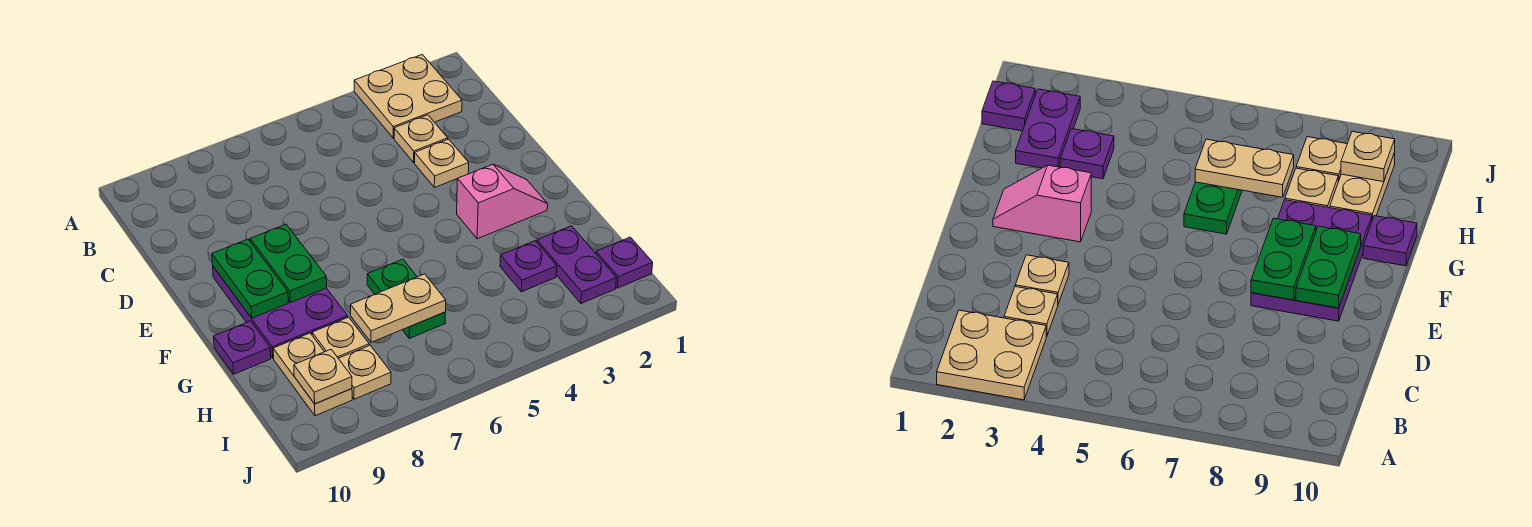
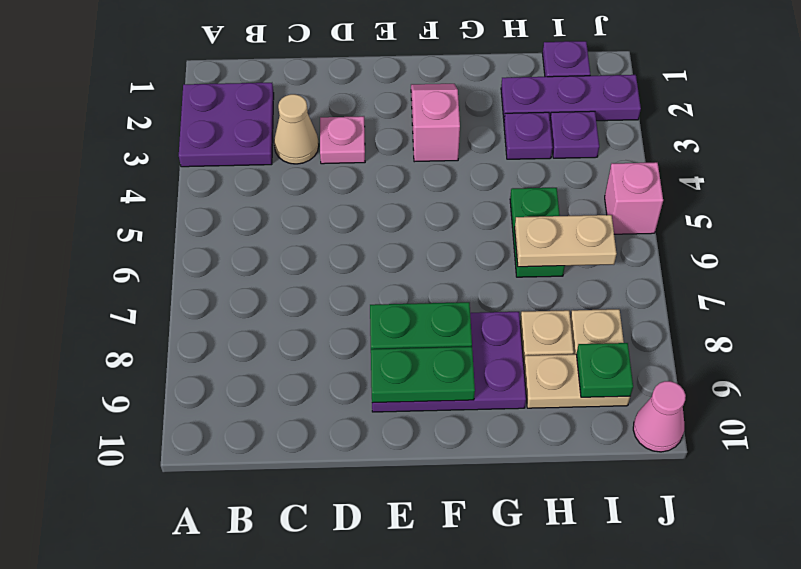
tan 2x2 plate [354,55,462,138] -> purple 2x2 plate [179,83,274,167]
tan 1x1 plate [394,115,448,162] -> tan 1x1 cone [274,94,319,164]
tan 1x1 plate [415,139,469,188] -> pink 1x1 plate [320,116,365,164]
green 1x2 plate [367,259,445,338] -> green 1x2 plate turned to [510,188,565,277]
purple 1x1 plate [214,321,271,374] -> purple 1x1 plate moved to [550,111,599,158]
purple 1x2 plate [537,226,616,303] -> purple 1x3 plate [501,75,641,121]
tan 1x2 plate [350,274,446,342] -> tan 1x2 plate turned to [515,215,617,267]
tan 1x1 plate [294,349,352,404] -> green 1x1 plate [576,343,633,397]
none -> pink 1x1 brick [605,162,663,234]
none -> pink 1x1 cone [633,381,686,452]

